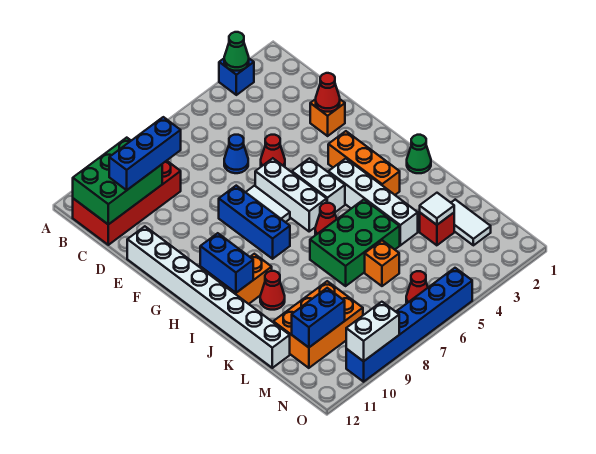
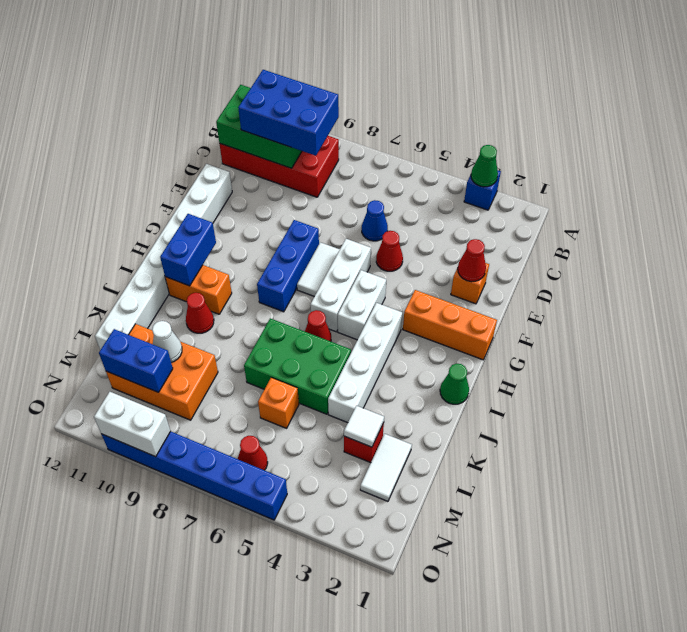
blue 1x3 brick [109,117,181,190] -> blue 2x3 brick [238,70,339,156]
orange 1x3 brick [328,131,400,195] -> orange 1x3 brick turned to [403,290,497,360]
none -> white 1x1 cone [152,321,182,362]

